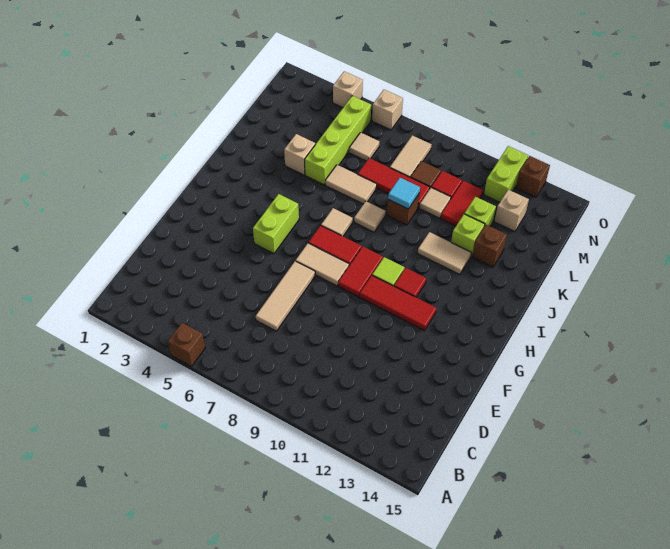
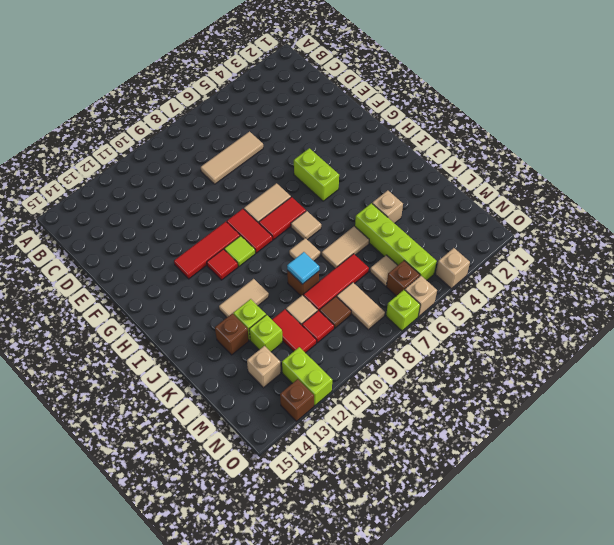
brown 1x1 brick [168,323,205,366] -> brown 1x1 brick moved to [386,261,420,296]
tan 1x3 tile [256,261,315,331] -> tan 1x3 tile turned to [201,132,263,184]
none -> lime 1x1 brick [386,290,420,331]

